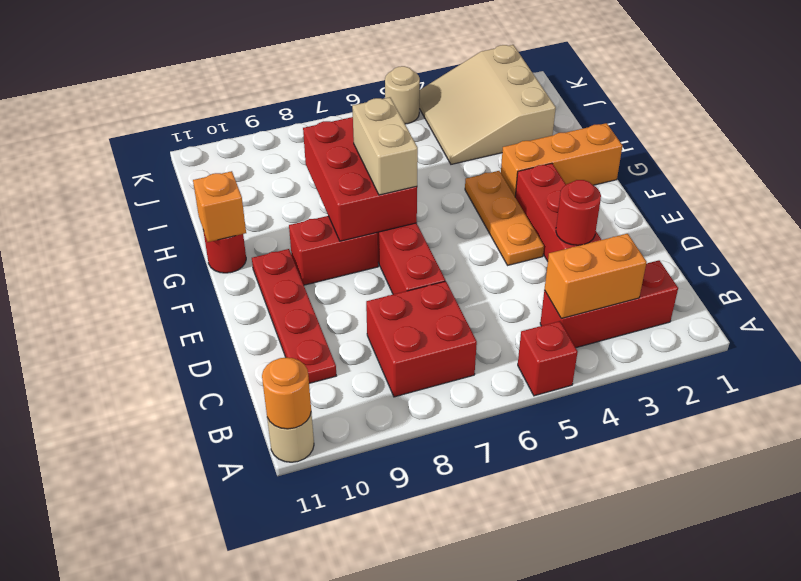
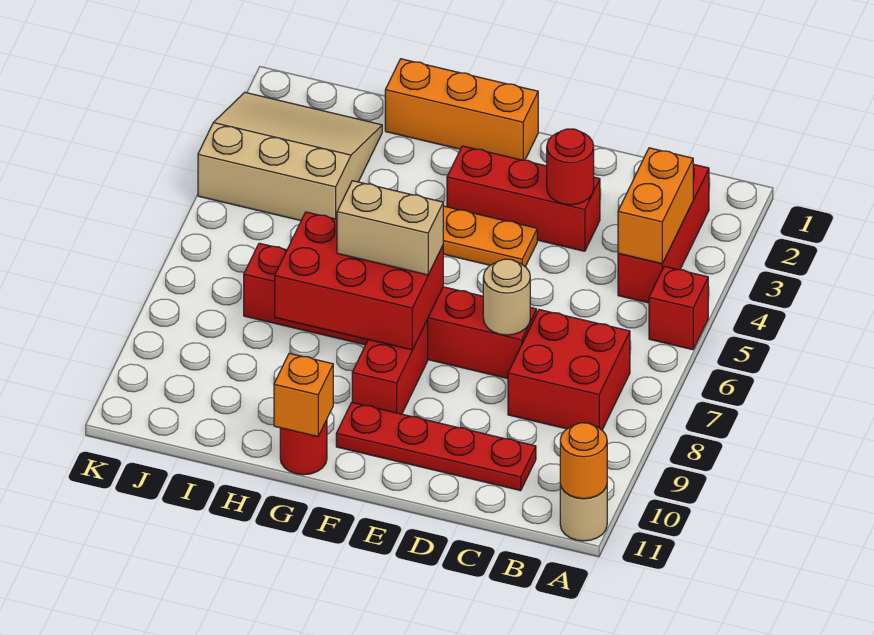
orange 1x3 brick [501,123,622,196] -> orange 1x3 brick turned to [385,59,538,160]
tan 3x3 slope [419,45,556,164] -> tan 3x3 slope turned to [198,92,382,221]
tan 1x1 round brick [385,66,420,124] -> tan 1x1 round brick moved to [483,259,530,335]

